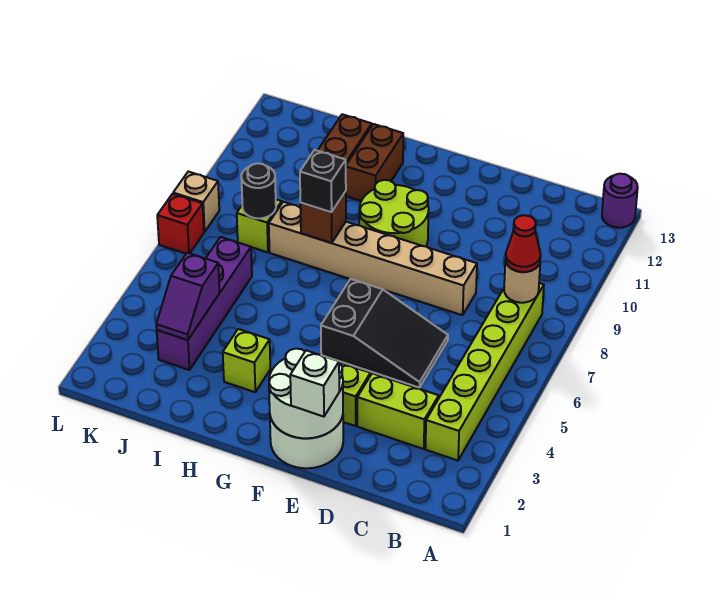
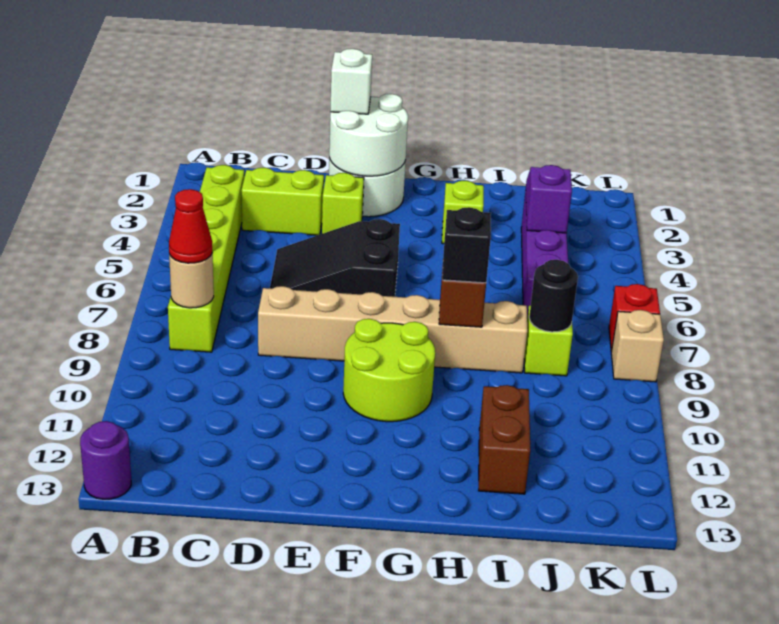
brown 1x2 brick [346,124,403,201] -> none

